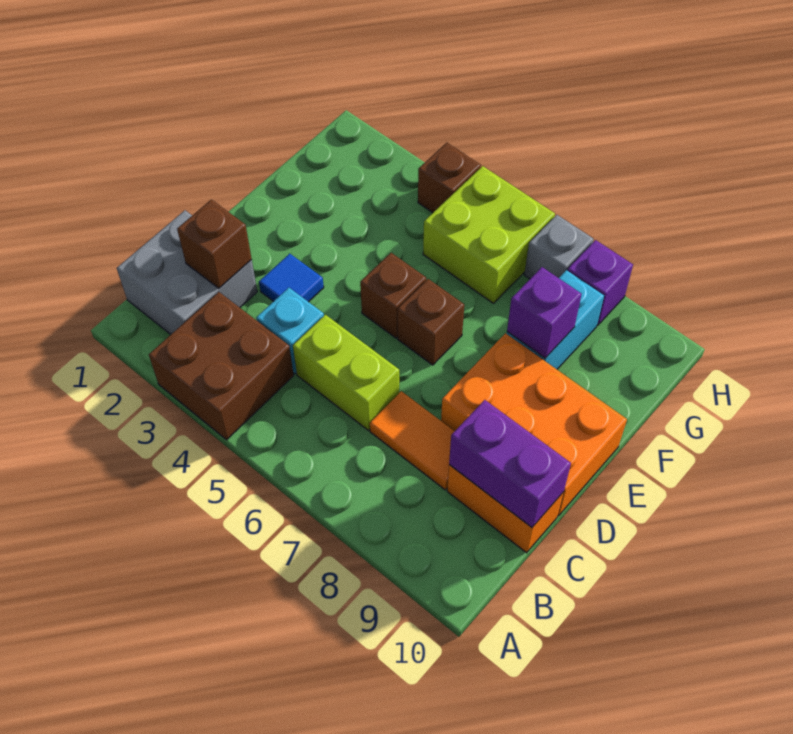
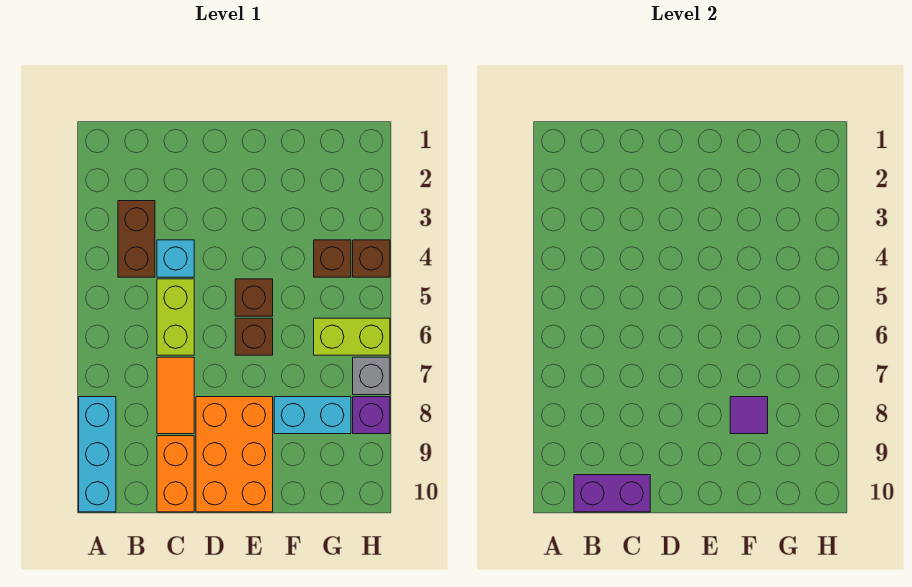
brown 2x2 brick [149,292,294,440] -> brown 1x2 brick [118,201,155,277]
none -> cyan 1x3 brick [79,397,116,512]
grey 2x2 brick [117,210,257,334] -> none
brown 1x1 brick [177,200,252,288] -> brown 1x1 brick moved to [314,240,351,277]
purple 1x2 brick [449,400,571,527] -> purple 1x2 brick turned to [574,475,650,512]
blue 1x1 tile [259,254,324,302] -> none
purple 1x1 brick [507,267,582,358] -> purple 1x1 tile [730,397,768,434]
lime 2x2 brick [423,166,555,303] -> lime 1x2 brick [314,318,390,355]

